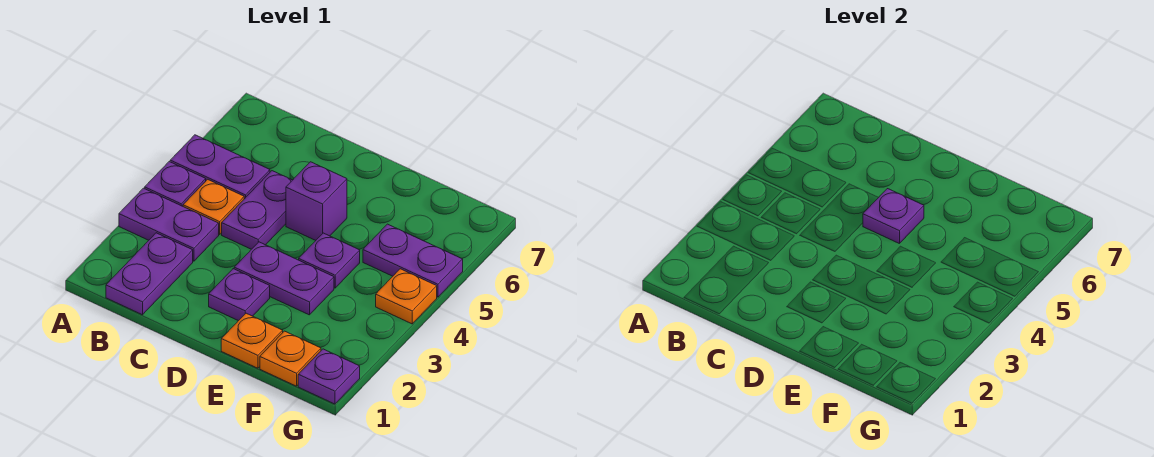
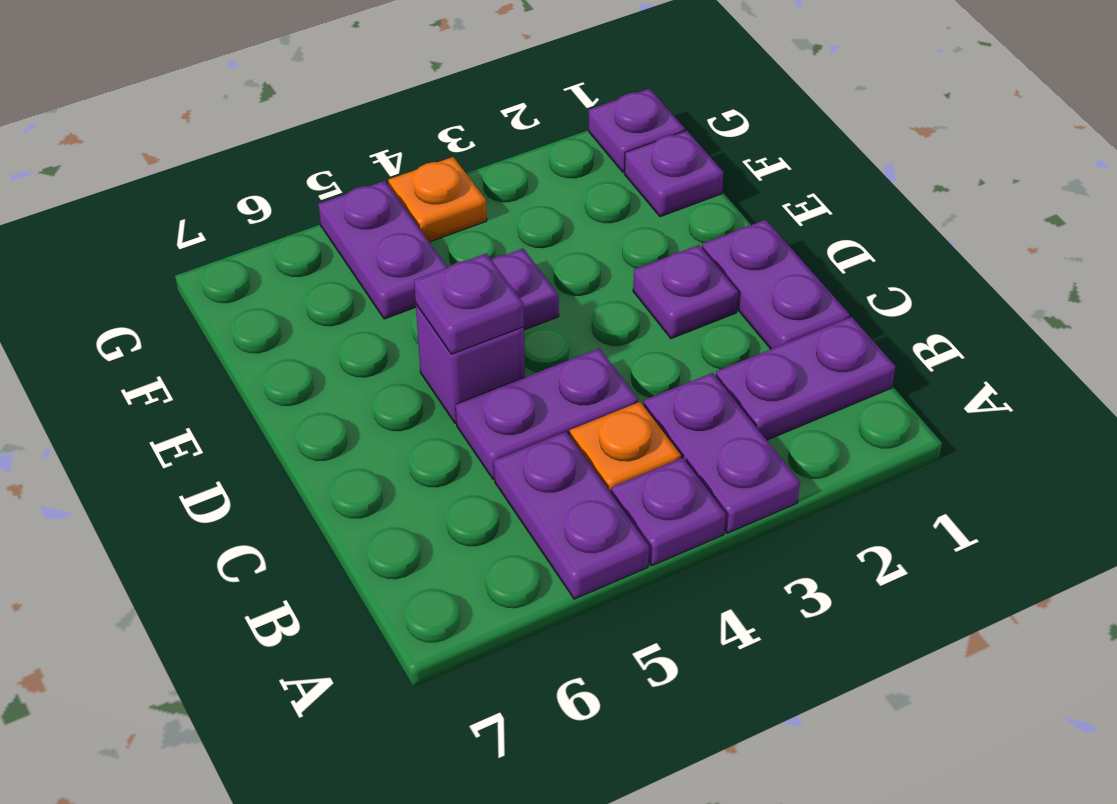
purple 1x2 plate [234,242,334,315] -> purple 1x2 plate moved to [702,220,850,349]
orange 1x1 plate [221,313,283,368] -> none
orange 1x1 plate [260,331,321,386] -> purple 1x1 plate [624,130,724,217]

